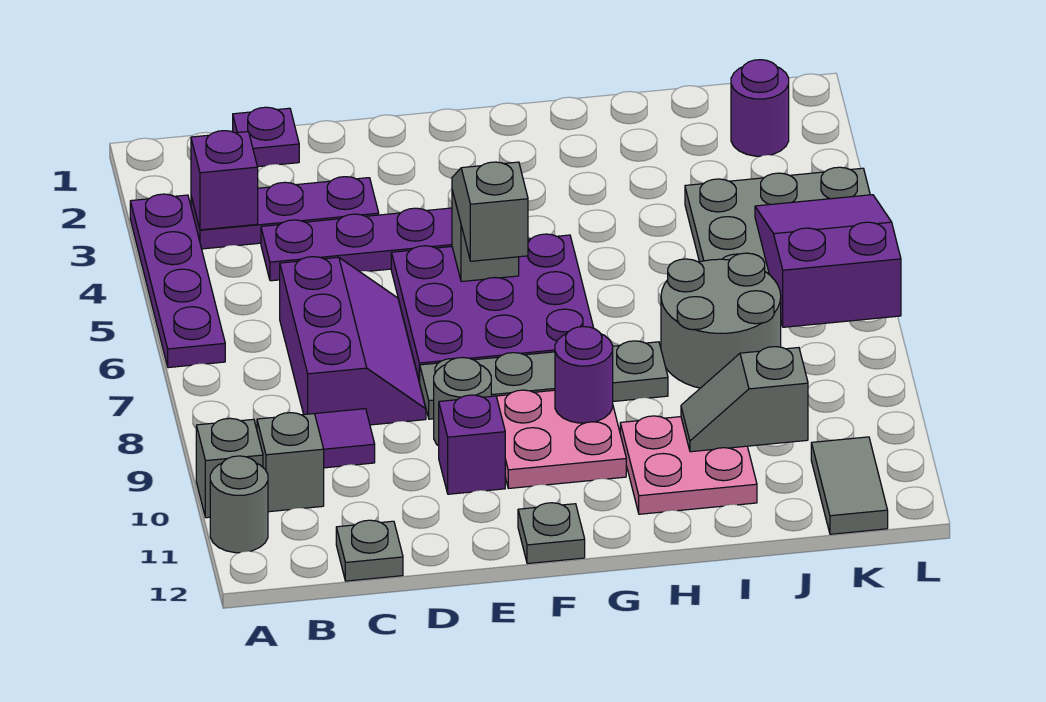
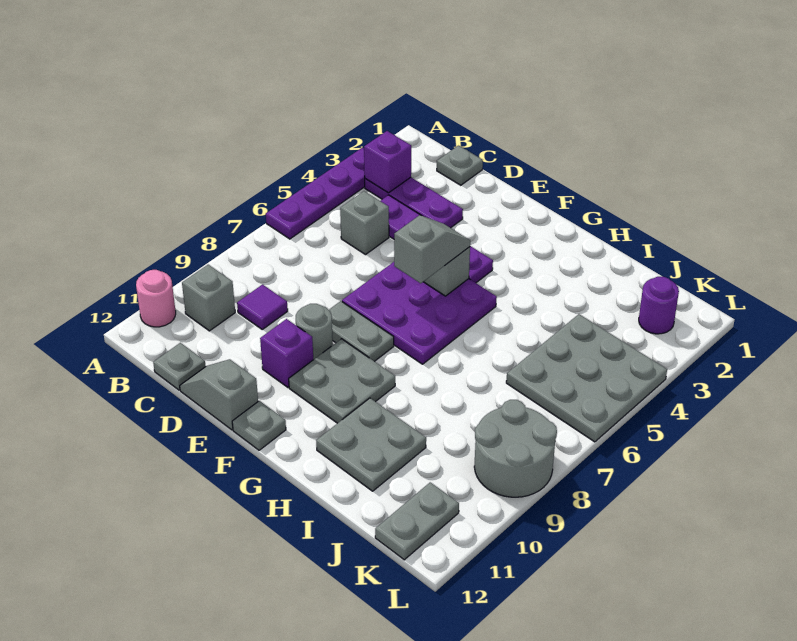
grey 1x1 brick [196,418,263,518] -> grey 1x1 brick moved to [340,191,389,255]
grey 1x1 round brick [210,456,268,553] -> pink 1x1 round brick [136,270,176,327]
purple 1x1 plate [233,107,299,167] -> grey 1x1 plate [437,146,483,185]
purple 2x3 slope [280,257,426,425] -> none
grey 1x4 plate [420,341,668,419] -> grey 1x2 plate [329,301,394,361]
pink 2x2 plate [496,390,626,488] -> grey 2x2 plate [289,339,395,423]
purple 1x1 round brick [555,327,613,423] -> none
pink 2x2 plate [620,416,757,514] -> grey 2x2 plate [316,398,426,491]
grey 2x2 round brick [661,253,781,388] -> grey 2x2 round brick moved to [474,400,557,497]
grey 1x2 slope [681,347,808,452] -> grey 1x2 slope moved to [180,359,258,430]
purple 2x3 slope [755,195,901,327] -> none
grey 1x2 tile [811,437,888,534] -> grey 1x2 plate [375,482,459,560]

